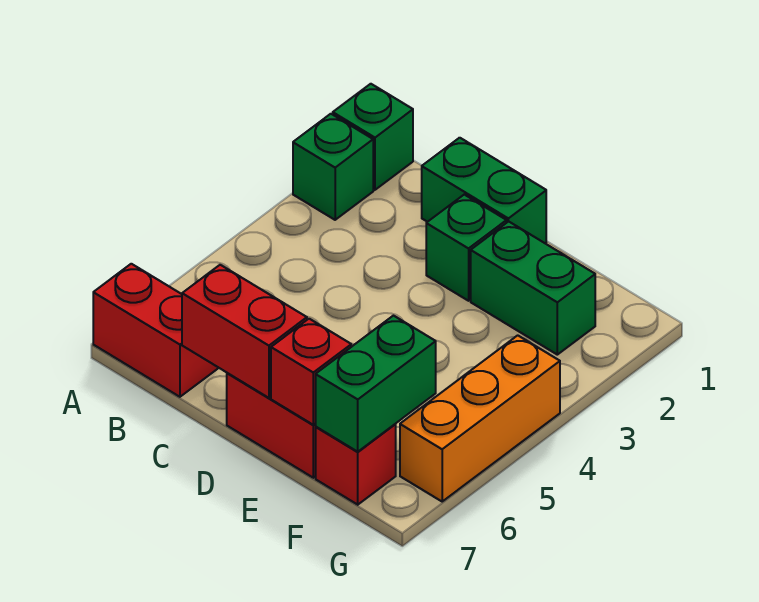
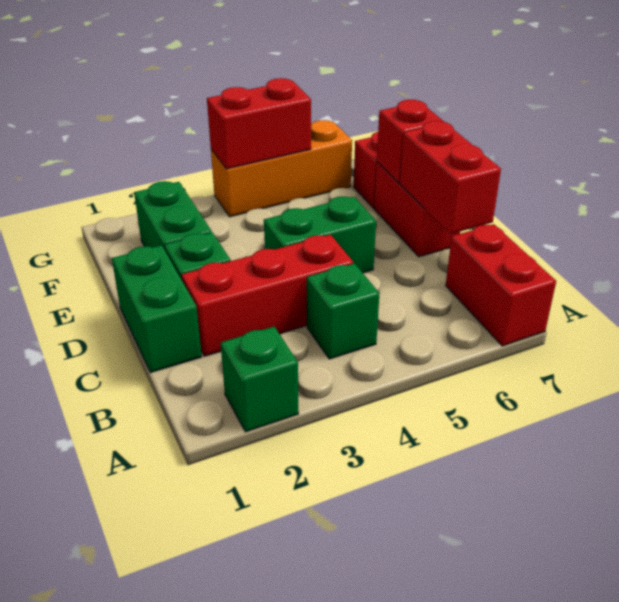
green 1x1 brick [333,84,413,190] -> green 1x1 brick moved to [307,263,379,359]
none -> red 1x3 brick [182,235,353,356]
green 1x2 brick [316,316,436,452] -> green 1x2 brick moved to [264,197,376,273]
none -> red 1x2 brick [207,78,311,169]

